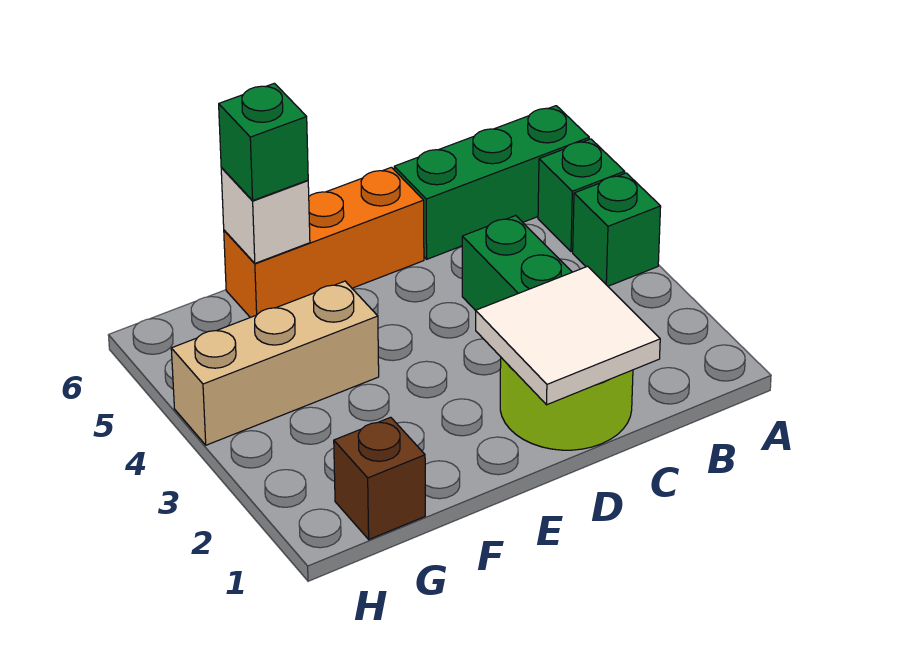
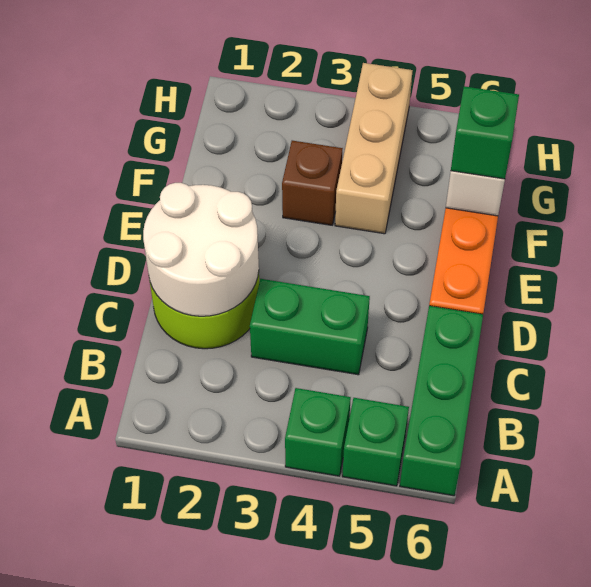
white 2x2 tile [476,266,660,405] -> white 2x2 round brick [143,183,259,316]
brown 1x1 brick [334,417,425,539] -> brown 1x1 brick moved to [282,141,343,225]

